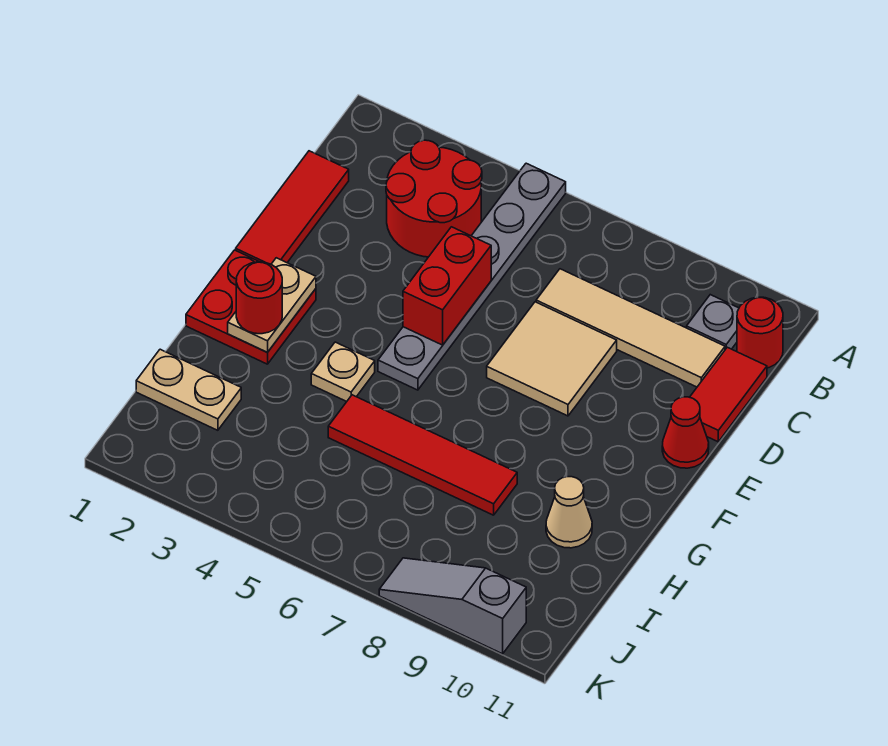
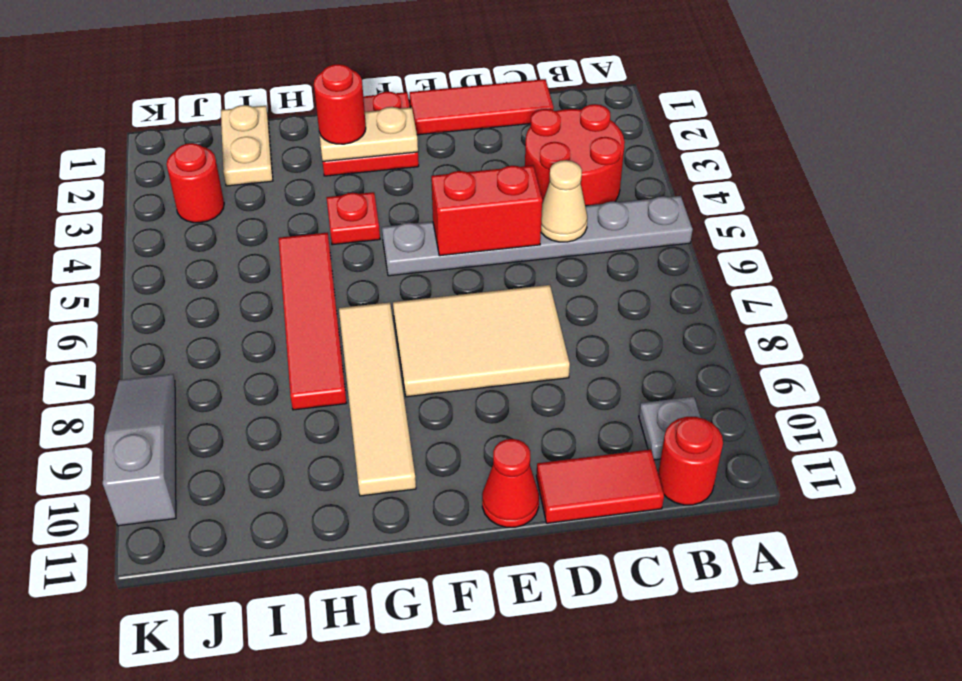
tan 1x4 tile [536,269,725,387] -> tan 1x4 tile moved to [339,302,416,496]
tan 2x2 tile [487,302,617,416] -> tan 2x3 tile [393,285,570,397]
tan 1x1 plate [311,342,375,402] -> red 1x1 plate [326,192,380,245]
tan 1x1 cone [546,477,592,548] -> tan 1x1 cone moved to [541,160,587,242]
none -> red 1x1 round brick [166,143,224,223]

